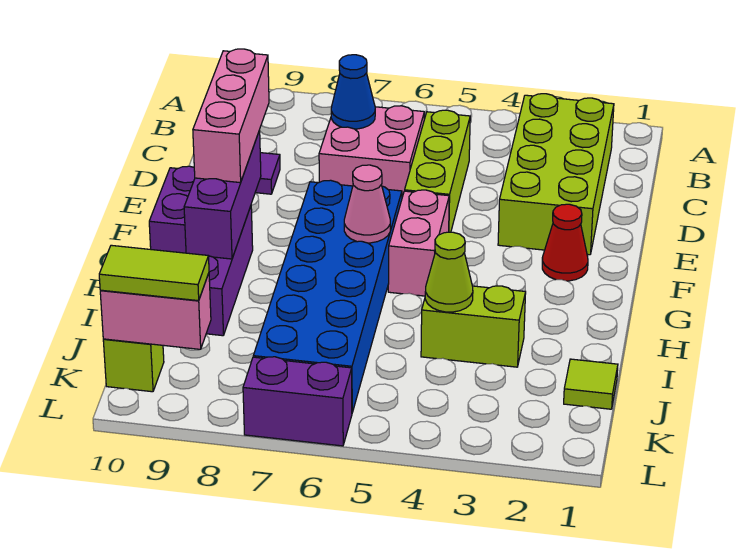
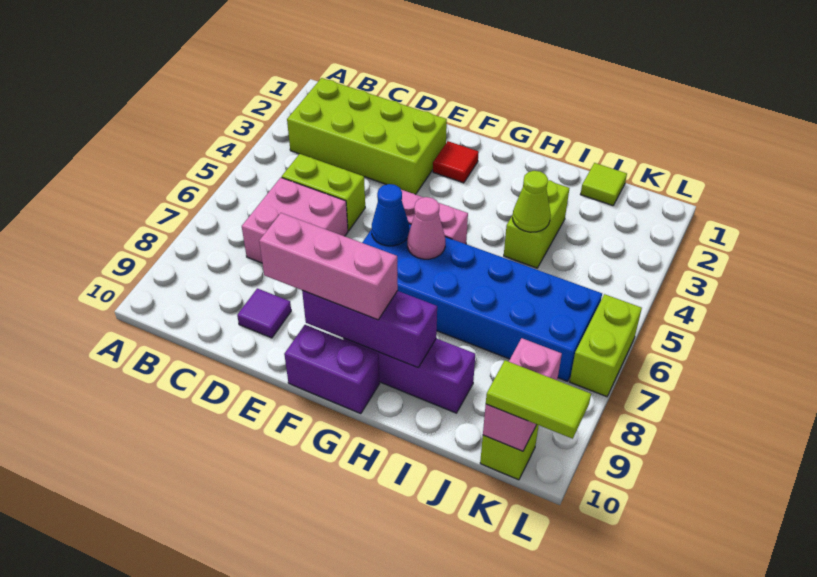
lime 1x3 brick [405,110,470,232] -> lime 1x2 brick [282,154,365,231]
blue 1x1 cone [331,55,375,129] -> blue 1x1 cone moved to [372,184,409,246]
red 1x1 cone [542,204,588,281] -> red 1x1 tile [433,141,479,183]
lime 1x2 tile [99,245,209,301] -> lime 1x2 tile turned to [486,360,591,439]
purple 1x2 brick [243,357,352,446] -> lime 1x2 brick [570,294,642,397]

